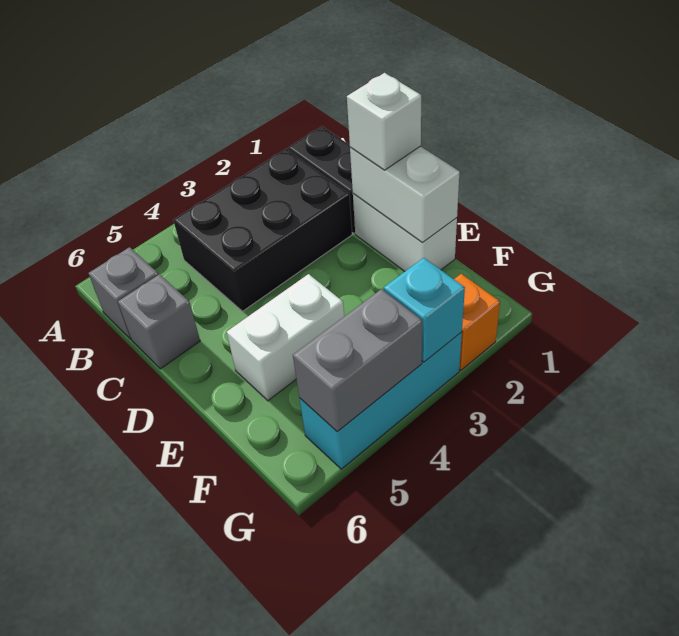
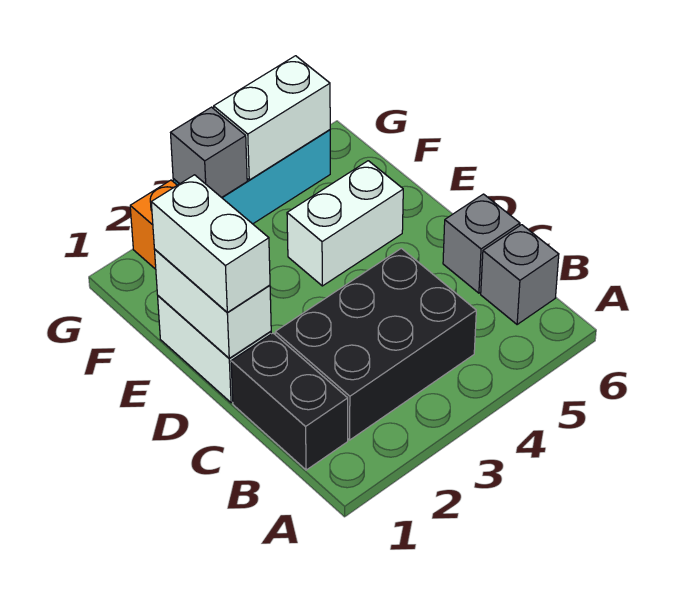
white 1x1 brick [347,73,421,170] -> white 1x2 brick [151,175,270,312]
cyan 1x1 brick [384,258,465,362] -> grey 1x1 brick [171,107,247,198]
grey 1x2 brick [293,289,422,432] -> white 1x2 brick [214,56,330,180]

